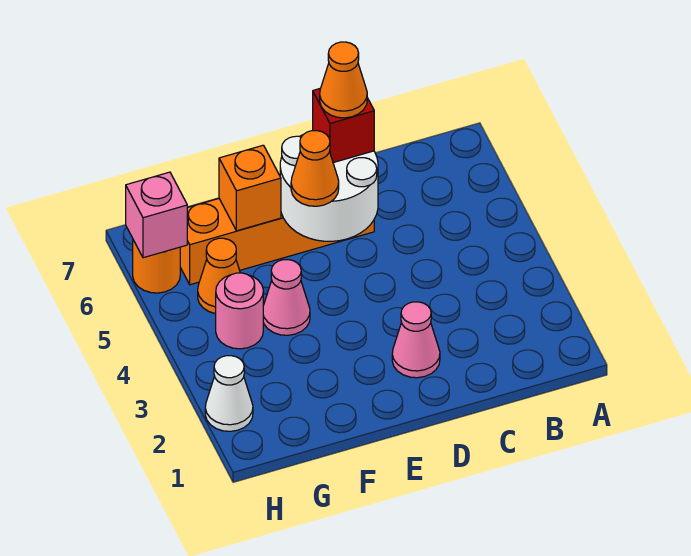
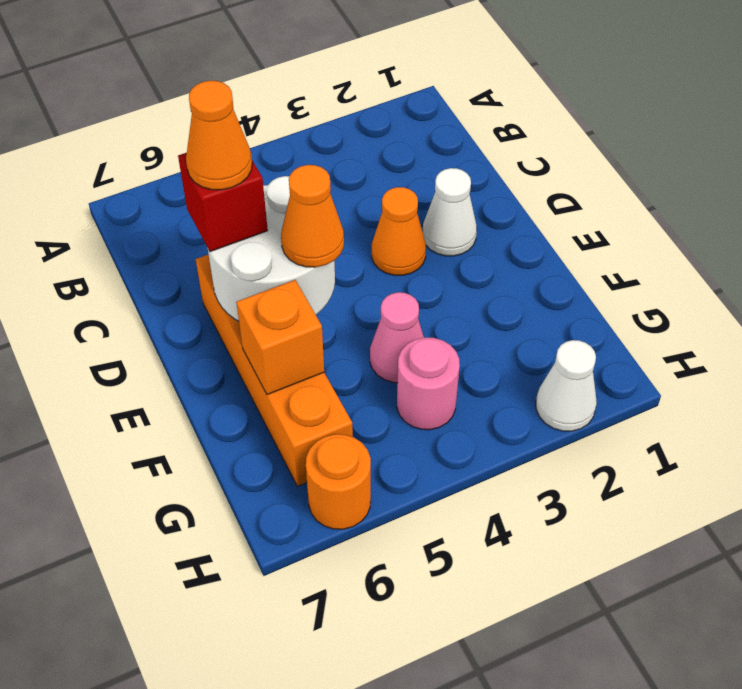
pink 1x1 cone [392,302,440,378] -> white 1x1 cone [423,168,477,256]
orange 1x1 cone [198,238,240,314] -> orange 1x1 cone moved to [372,187,426,275]
pink 1x1 brick [126,172,187,258] -> none

